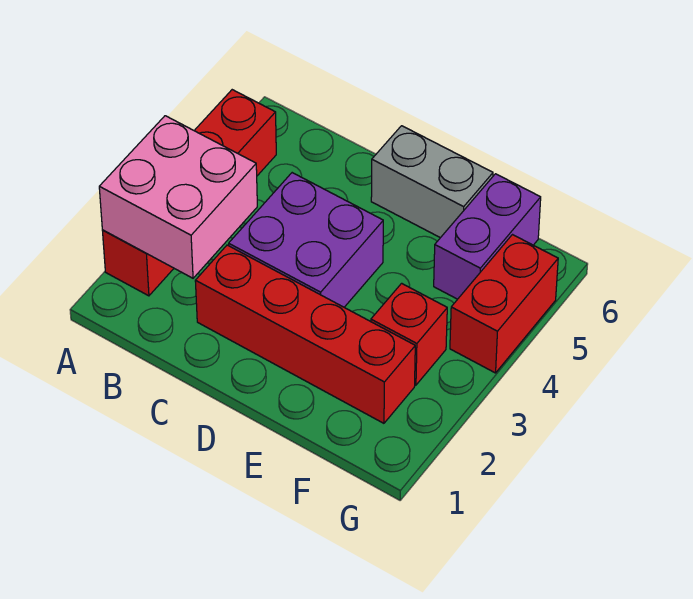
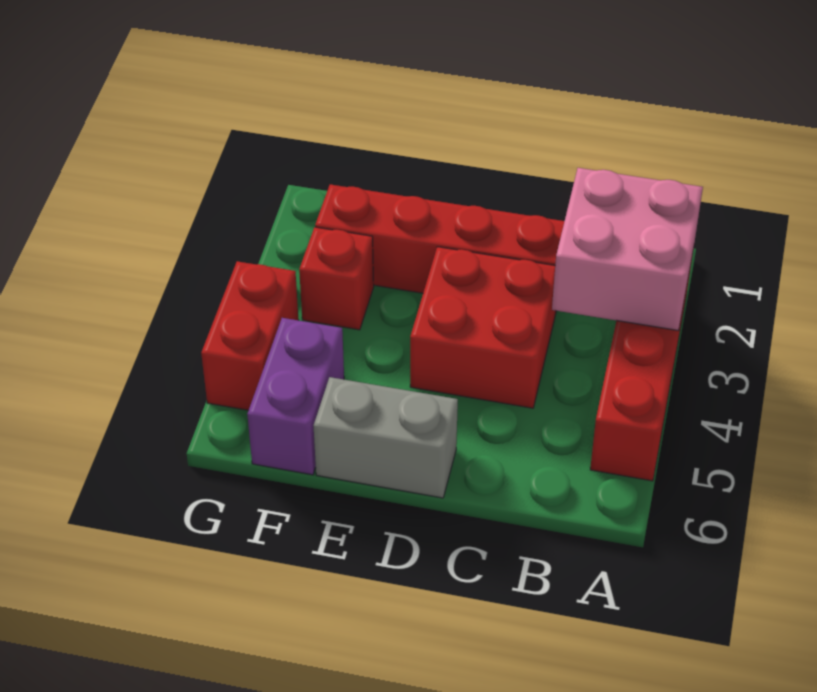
purple 2x2 brick [229,173,383,307] -> red 2x2 brick [410,247,556,408]

